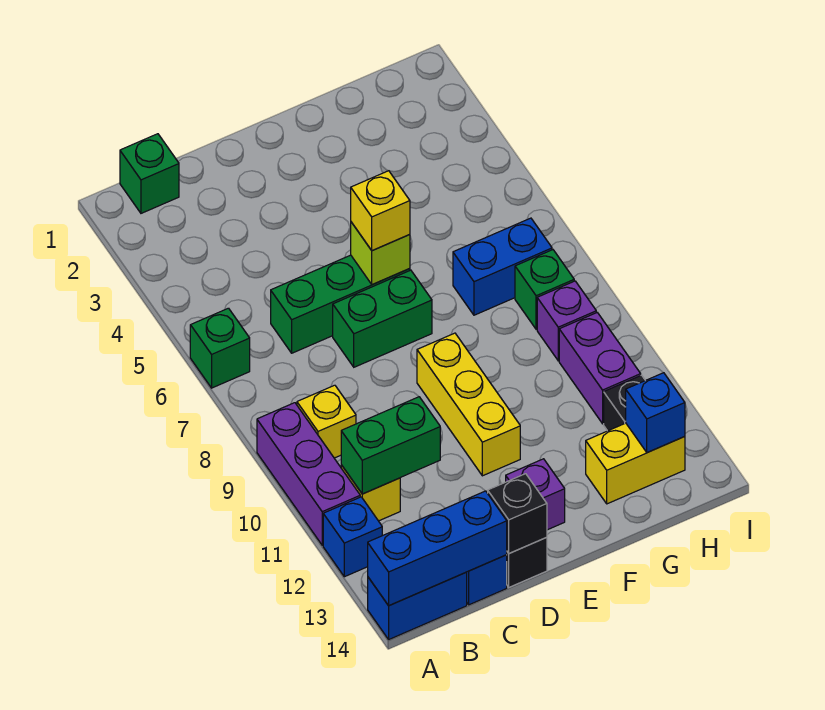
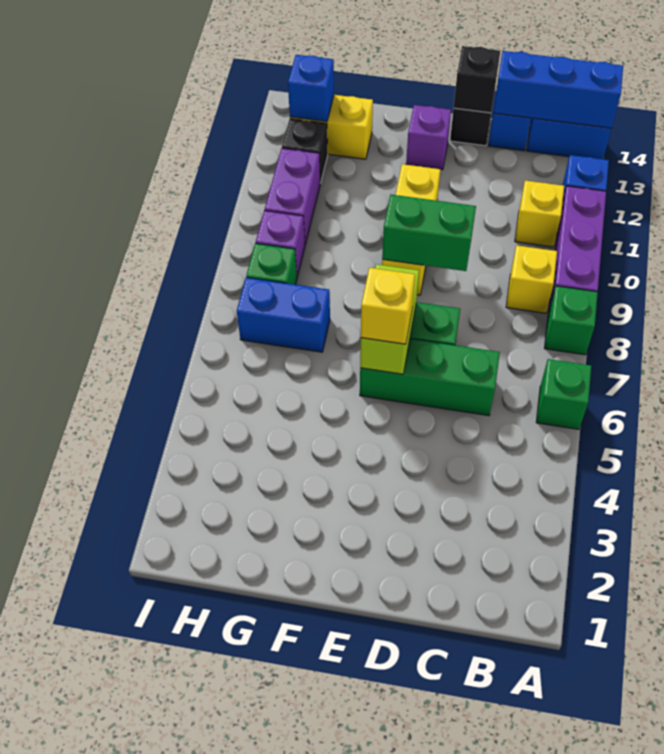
green 1x1 brick [120,134,179,213] -> green 1x1 brick moved to [544,286,598,355]
green 1x2 brick [341,397,440,494] -> green 1x2 brick moved to [382,195,476,271]
lime 1x1 brick [351,222,410,285] -> lime 1x2 brick [360,264,419,374]

